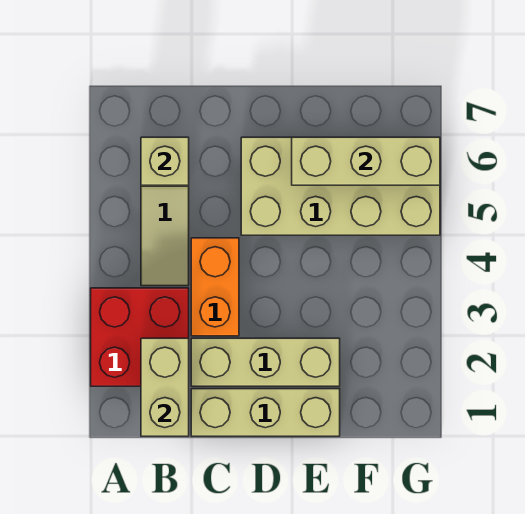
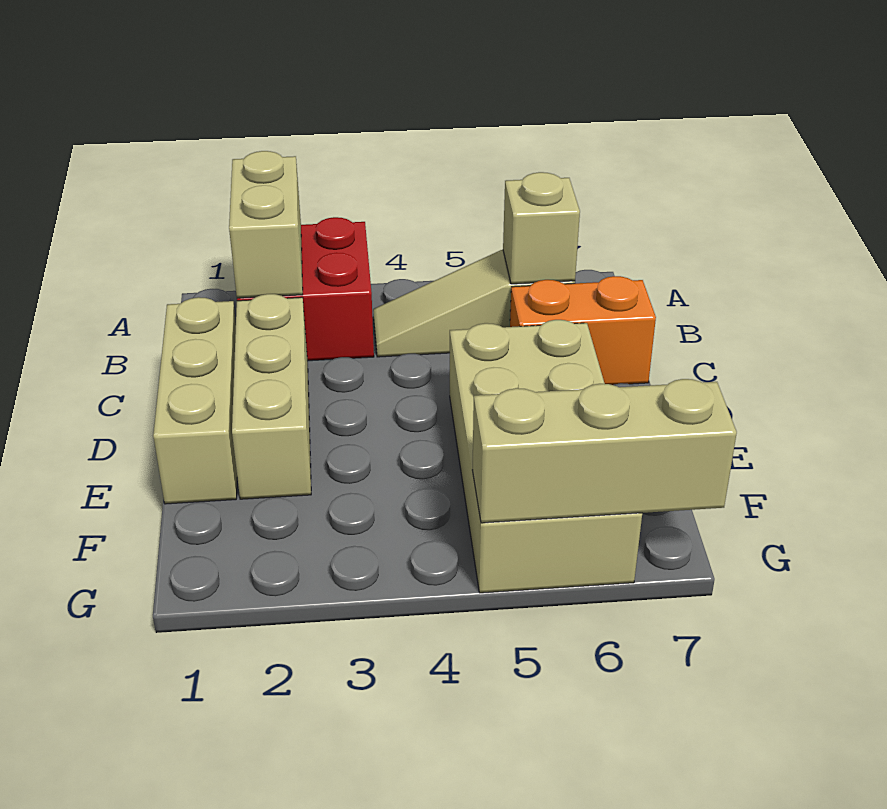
tan 1x2 brick [141,338,189,436] -> tan 1x2 brick turned to [229,151,303,298]
orange 1x2 brick [191,238,239,336] -> orange 1x2 brick moved to [510,276,656,385]
tan 1x3 brick [292,137,440,185] -> tan 1x3 brick turned to [472,379,737,523]

